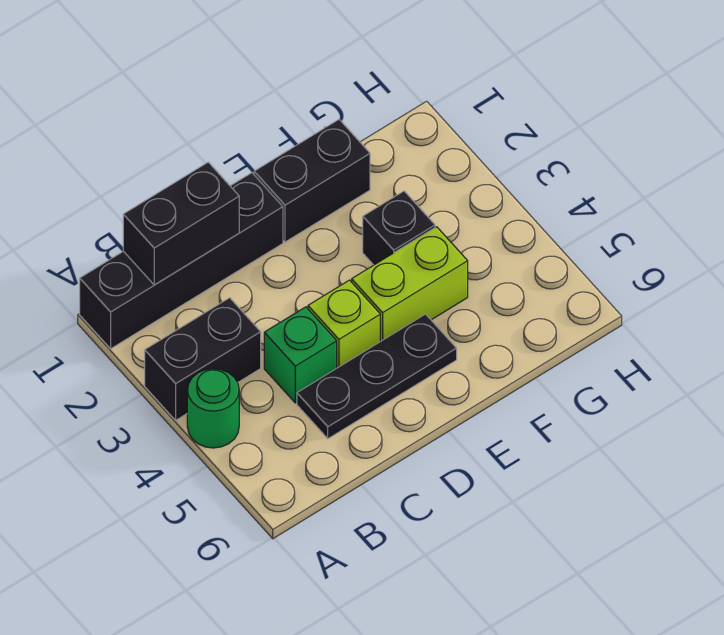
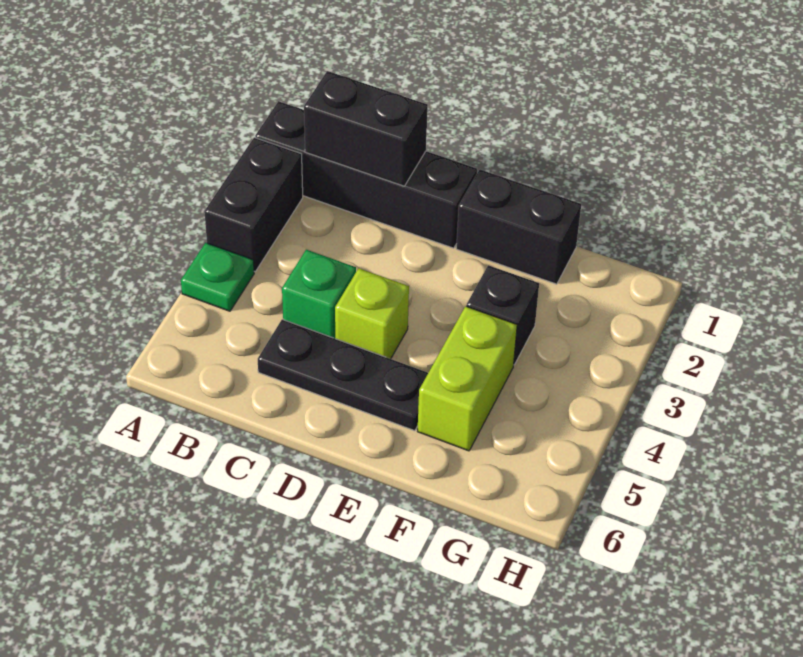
black 1x2 brick [145,298,261,420] -> black 1x2 brick turned to [204,137,303,272]
green 1x1 round brick [187,369,239,448] -> green 1x1 plate [181,243,254,311]
lime 1x2 brick [352,227,468,341] -> lime 1x2 brick turned to [418,306,517,451]

